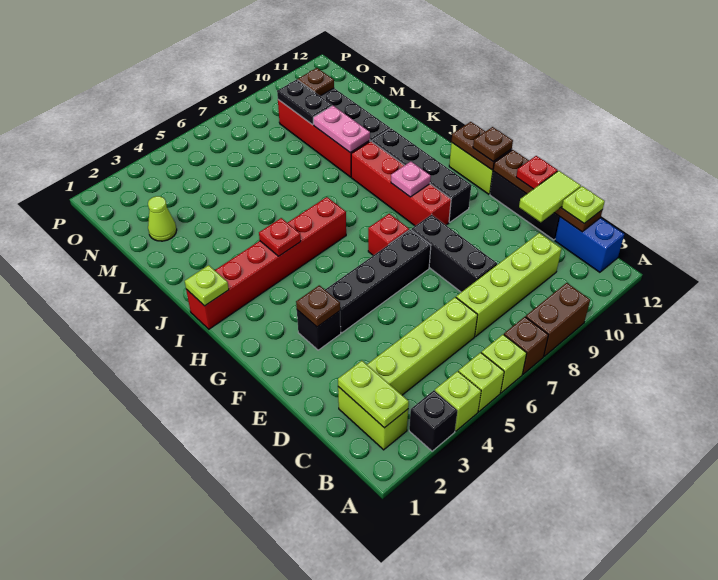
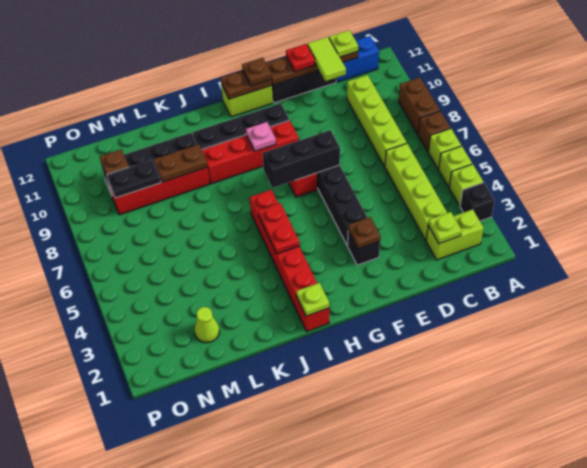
lime 1x2 plate [338,361,409,428] -> lime 1x1 plate [428,212,462,244]
black 1x3 brick [411,214,497,292] -> black 1x3 brick moved to [263,130,340,188]
red 1x1 plate [259,218,301,256] -> red 1x2 plate [258,203,299,254]
pink 1x2 plate [313,106,370,153] -> brown 1x2 plate [154,144,207,182]

